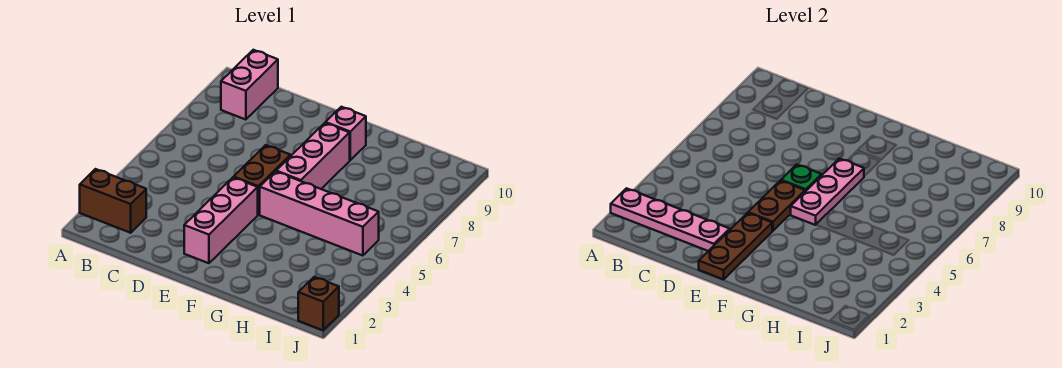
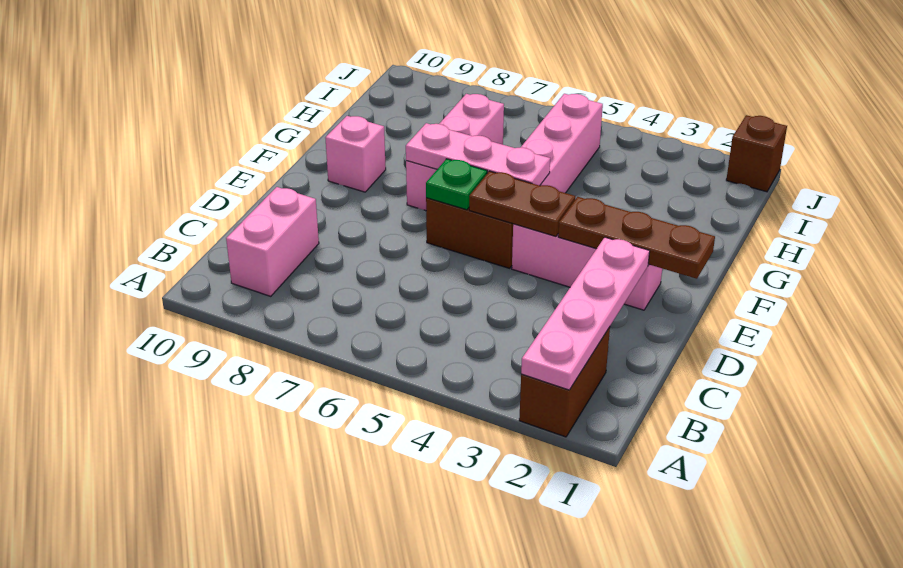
pink 1x2 brick [221,50,278,120] -> pink 1x2 brick turned to [226,187,319,296]
pink 1x3 brick [276,123,350,189] -> pink 1x3 brick turned to [406,94,504,211]

